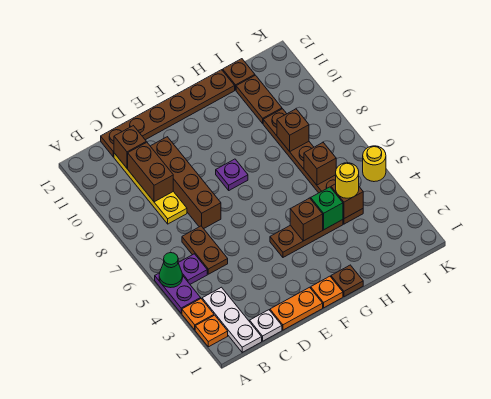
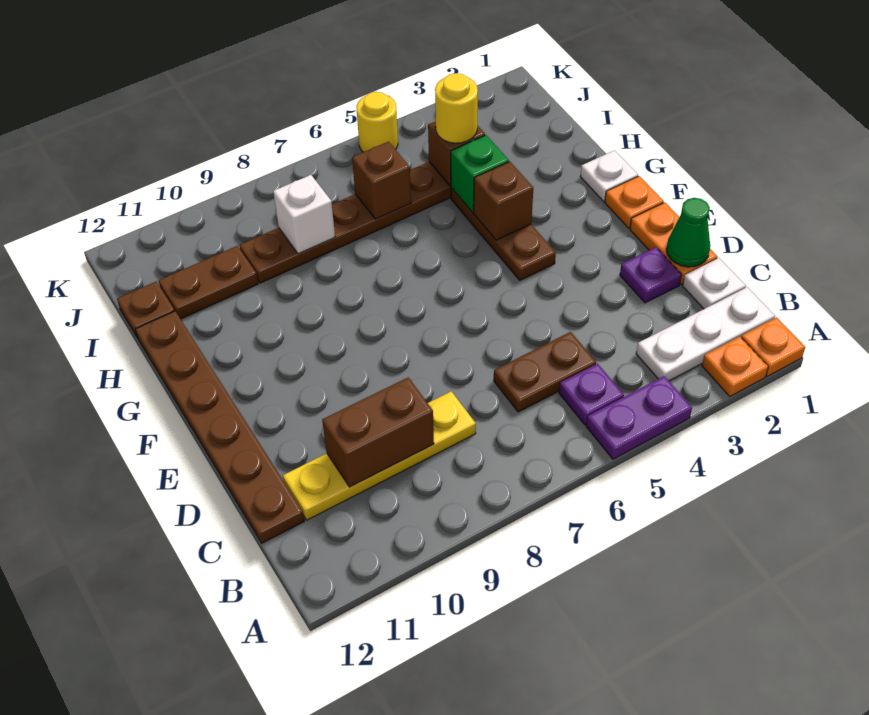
orange 1x1 plate [182,299,214,330] -> orange 1x1 plate moved to [741,317,805,376]
green 1x1 cone [159,253,183,288] -> green 1x1 cone moved to [666,198,710,267]
brown 1x1 brick [114,126,146,168] -> none
brown 1x4 brick [151,137,221,229] -> none
purple 1x1 plate [216,159,248,190] -> purple 1x1 plate moved to [620,247,682,303]
brown 1x1 plate [331,265,363,297] -> white 1x1 plate [580,150,638,201]
brown 1x1 brick [277,109,309,151] -> white 1x1 brick [273,175,335,254]

